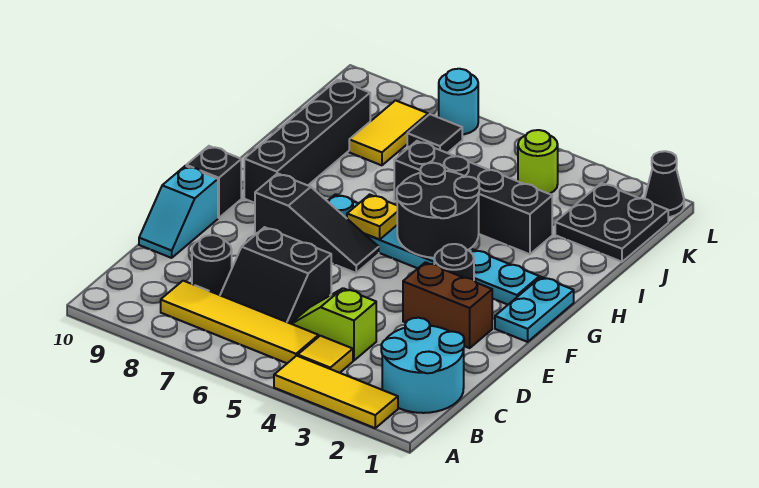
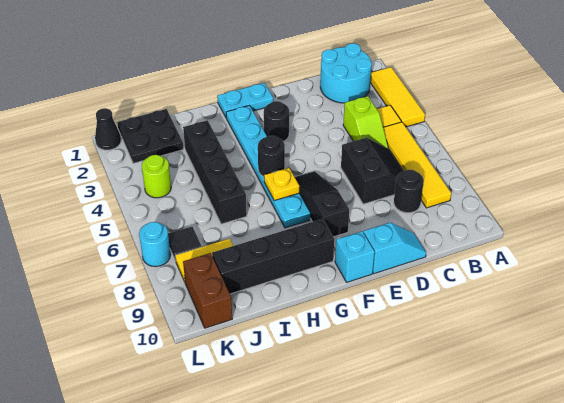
brown 1x2 brick [403,262,492,348] -> brown 1x2 brick moved to [183,253,232,328]
black 1x1 brick [186,146,241,218] -> cyan 1x1 brick [335,231,375,282]
black 2x2 round brick [397,163,479,258] -> black 1x1 round brick [258,135,285,177]

